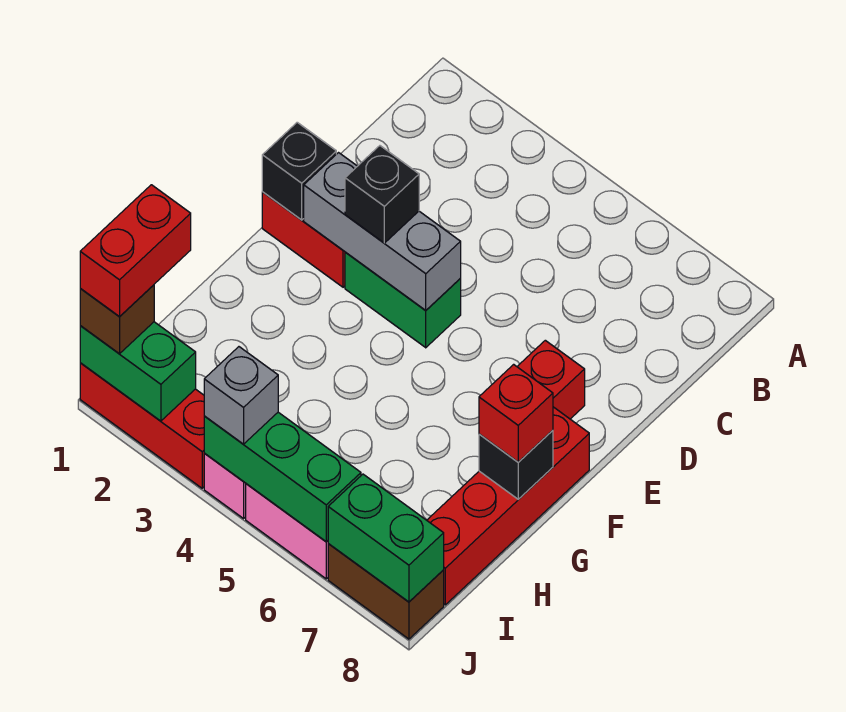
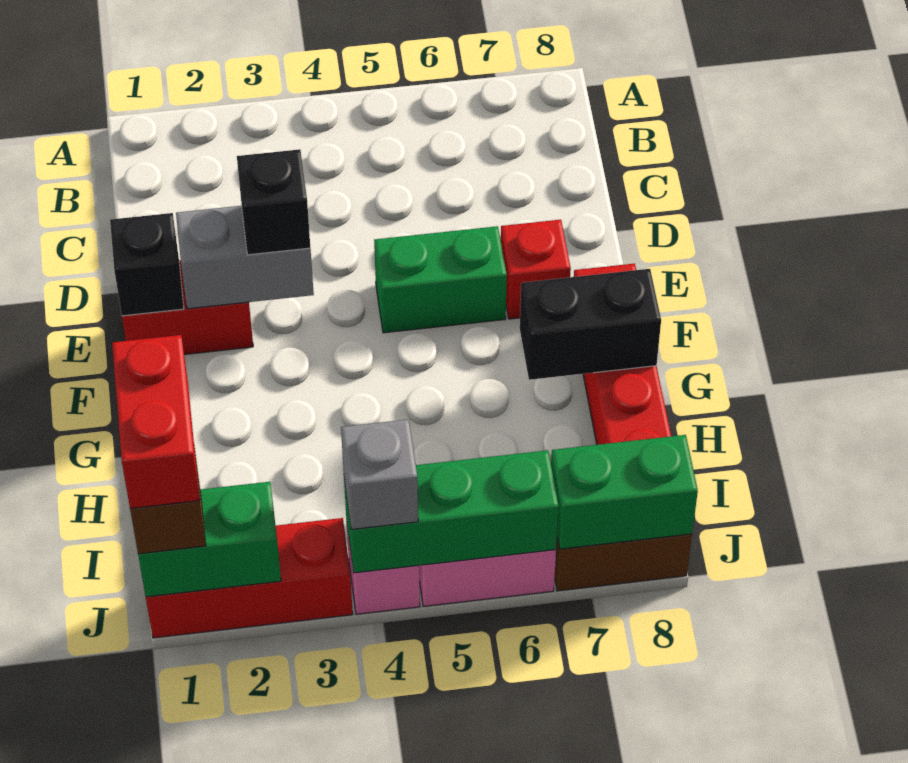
grey 1x3 brick [304,153,461,310] -> grey 1x2 brick [176,206,314,309]
green 1x2 brick [345,252,461,348] -> green 1x2 brick moved to [374,226,507,333]
black 1x1 brick [479,430,553,499] -> black 1x2 brick [520,269,661,380]
red 1x1 brick [479,364,553,462] -> none

